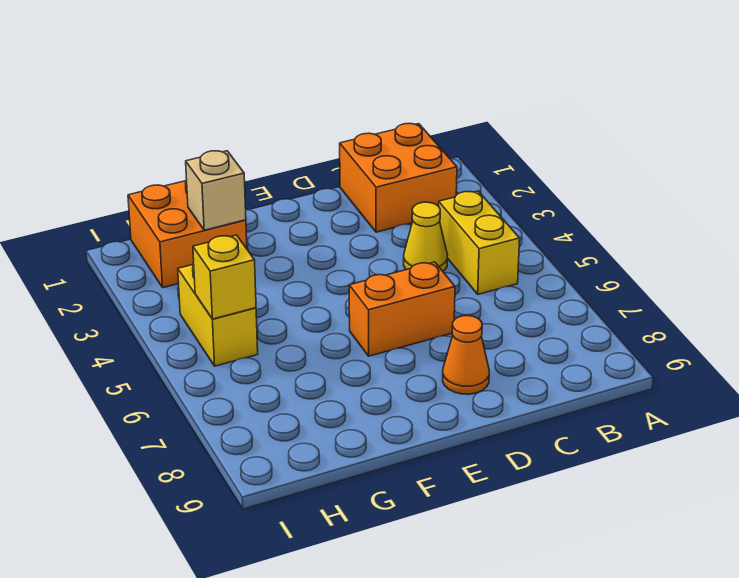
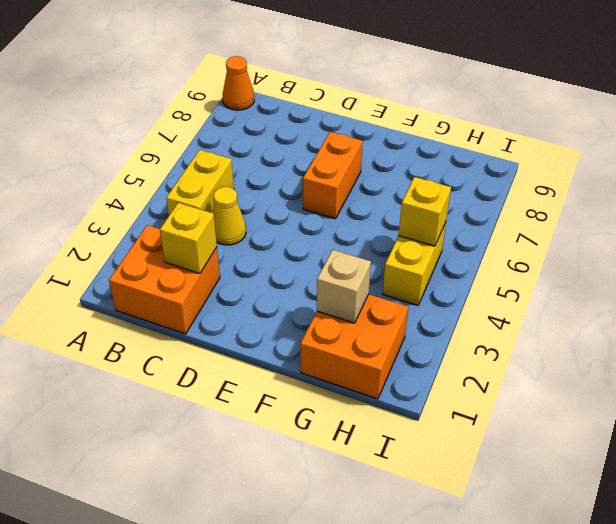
none -> yellow 1x1 brick [160,203,217,273]
orange 1x2 brick [349,262,455,356] -> orange 1x2 brick turned to [303,132,362,219]
orange 1x1 cone [443,316,489,394] -> orange 1x1 cone moved to [223,56,254,110]

